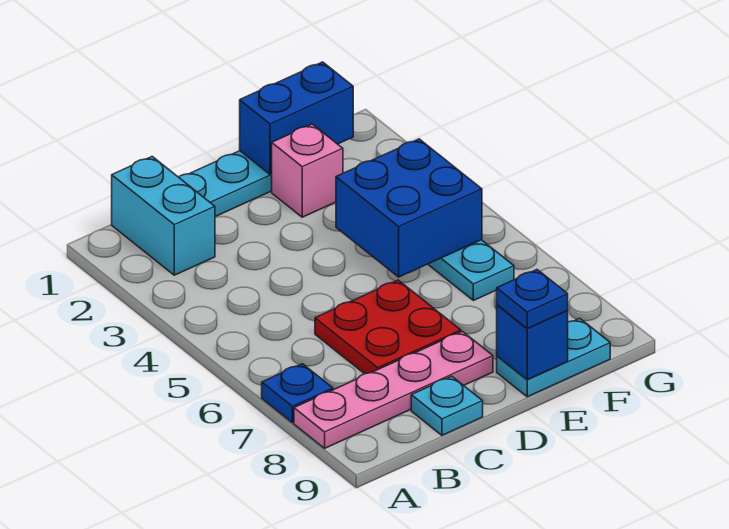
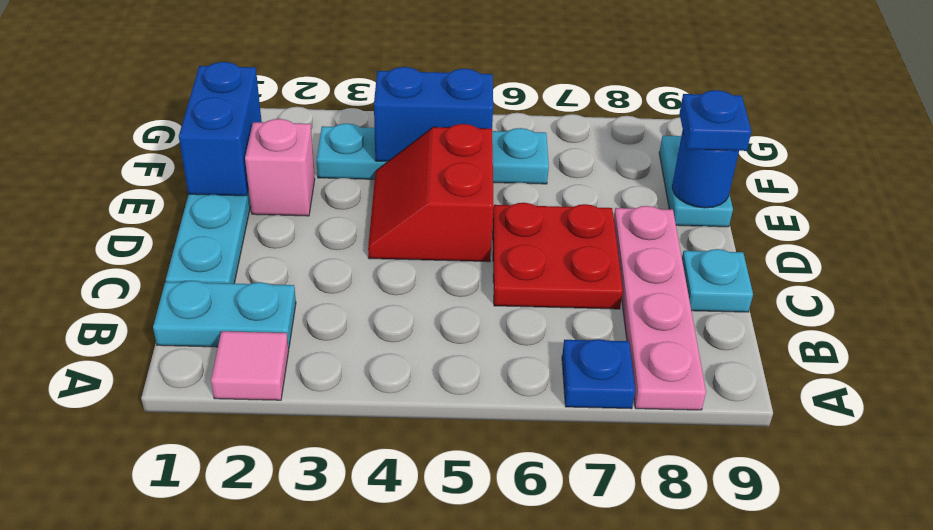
none -> pink 1x1 tile [211,331,289,400]
cyan 1x2 brick [112,157,215,275] -> cyan 1x2 plate [153,281,296,349]
none -> red 2x2 slope [368,124,494,262]
blue 2x2 brick [336,139,482,277] -> blue 1x2 brick [374,67,493,161]
blue 1x1 brick [497,305,568,380] -> blue 1x1 round brick [672,130,739,208]

